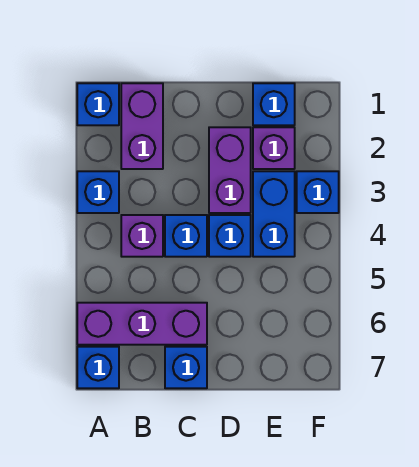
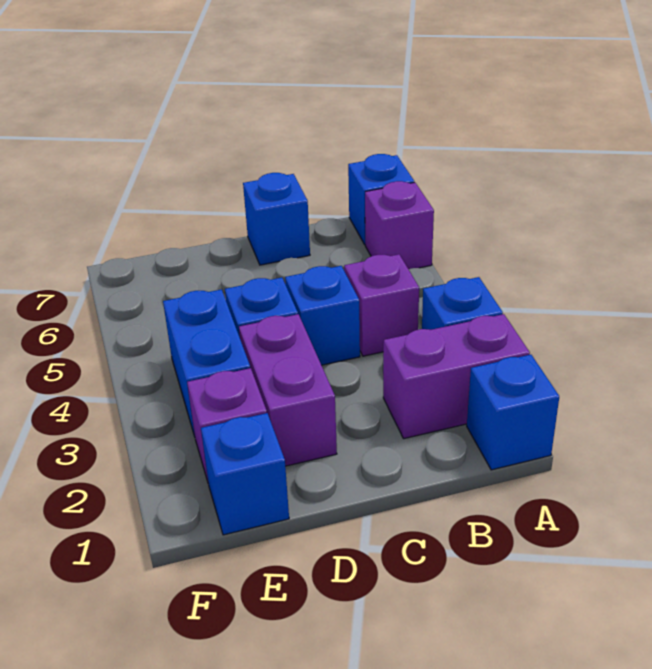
purple 1x3 brick [77,303,207,345] -> purple 1x1 brick [365,181,434,269]
purple 1x2 brick [121,83,163,169] -> purple 1x2 brick turned to [383,314,530,439]
blue 1x1 brick [297,171,339,213] -> none

